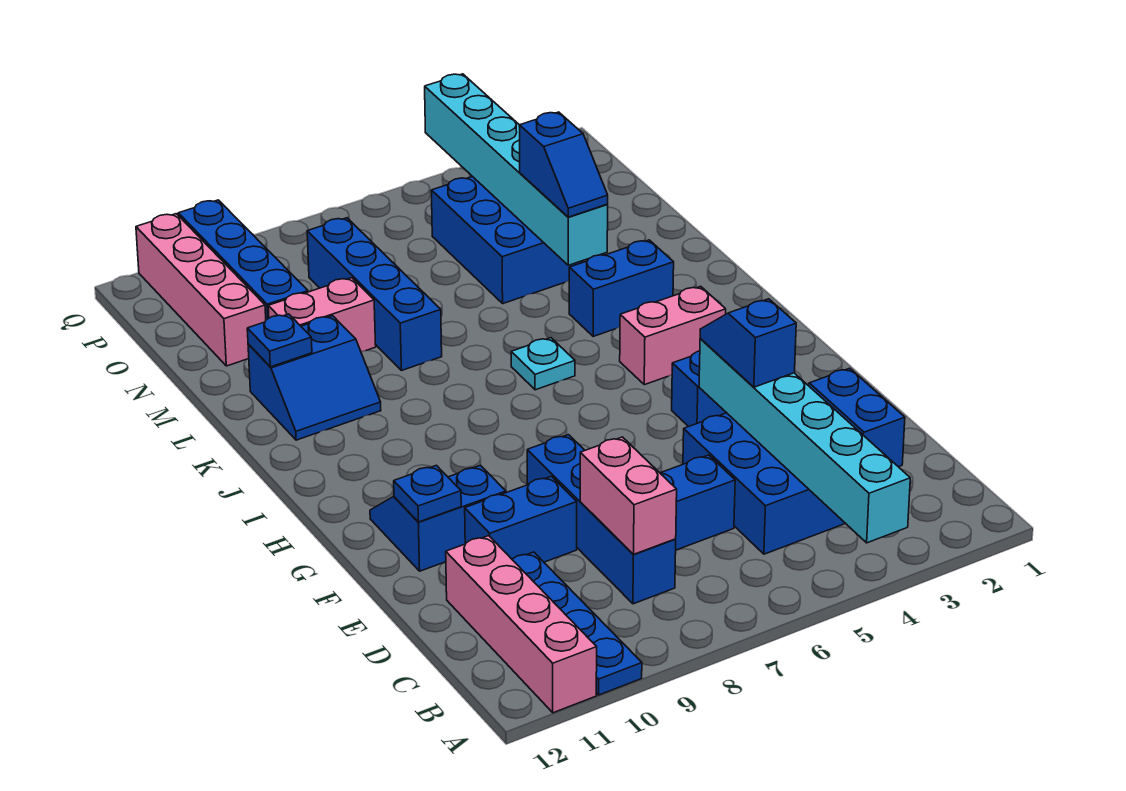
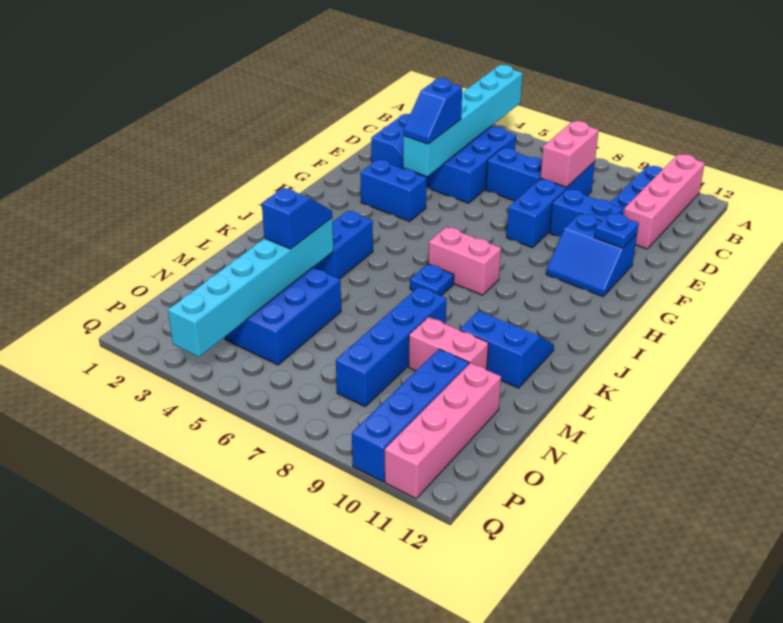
pink 1x2 brick [620,286,726,385] -> pink 1x2 brick moved to [429,227,501,295]
cyan 1x1 plate [511,338,575,390] -> none
blue 1x2 brick [569,240,674,336] -> blue 1x2 brick turned to [313,211,373,279]
blue 1x1 plate [247,314,312,367] -> blue 1x1 plate moved to [410,264,454,296]

